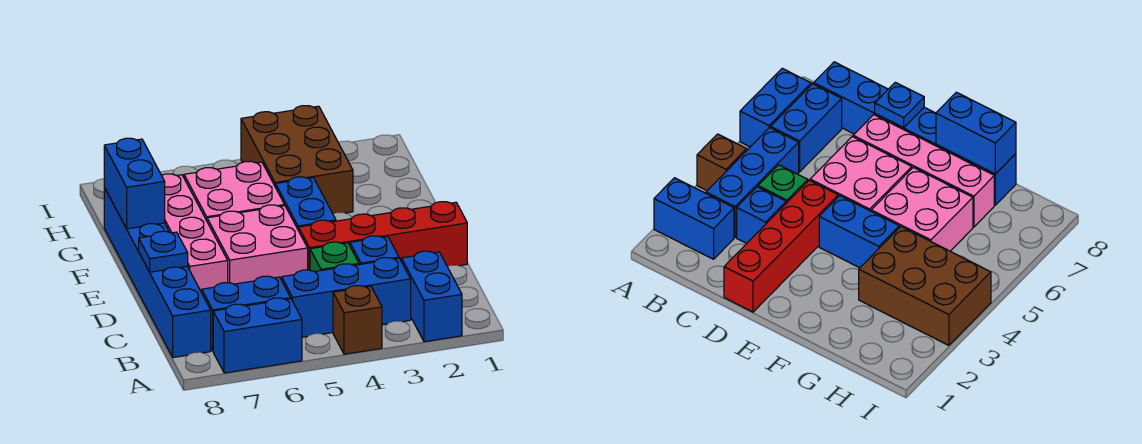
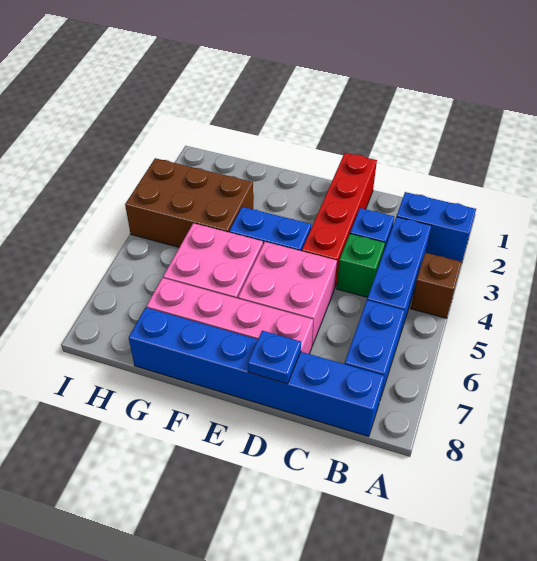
blue 1x2 brick [213,298,302,373] -> none
blue 1x2 brick [104,138,165,229] -> none

